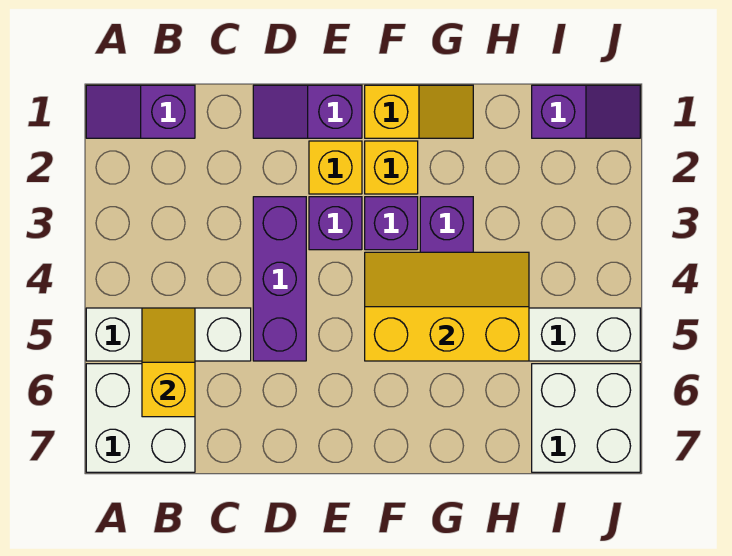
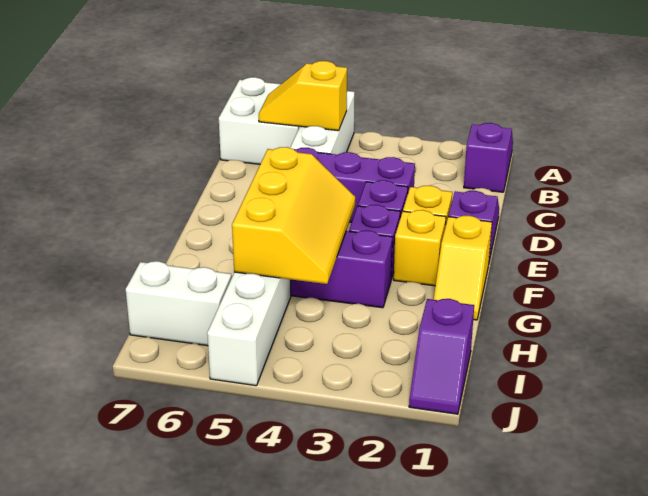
yellow 1x2 slope [142,308,195,417] -> yellow 1x2 slope turned to [259,61,347,131]
white 2x2 brick [532,364,640,472] -> white 1x2 brick [126,261,232,346]

